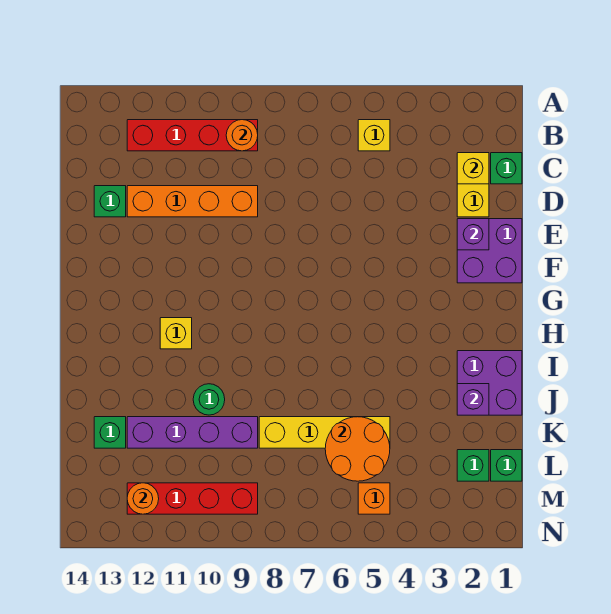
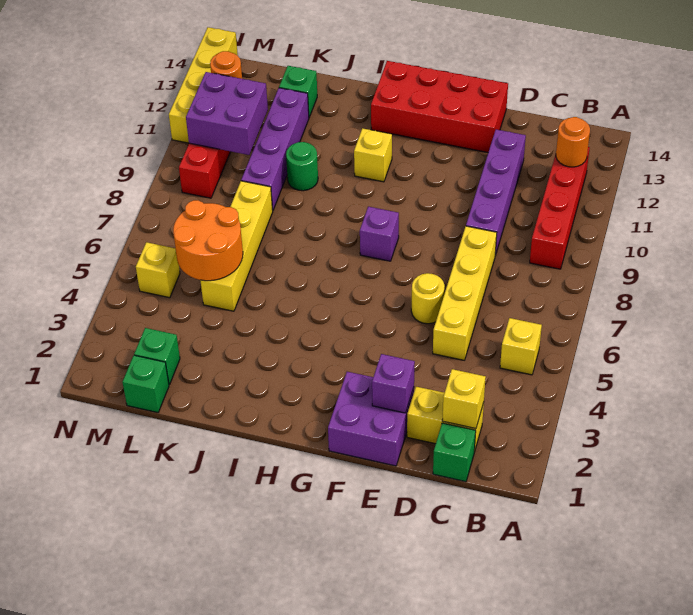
orange 1x1 round brick [226,120,258,151] -> orange 1x1 round brick moved to [556,117,590,167]
none -> yellow 1x4 brick [433,226,497,360]
orange 1x4 brick [127,186,258,217] -> purple 1x4 brick [466,129,526,255]
green 1x1 brick [94,186,126,217] -> none
none -> yellow 1x1 round brick [411,273,445,324]
none -> red 2x4 brick [371,61,508,152]
purple 2x2 brick [457,351,522,415] -> purple 2x2 brick moved to [186,72,268,155]
purple 1x1 brick [457,384,489,415] -> purple 1x1 brick moved to [360,207,399,261]
orange 1x1 brick [358,483,390,514] -> yellow 1x1 brick [136,242,180,298]
none -> yellow 1x4 brick [169,27,238,143]

